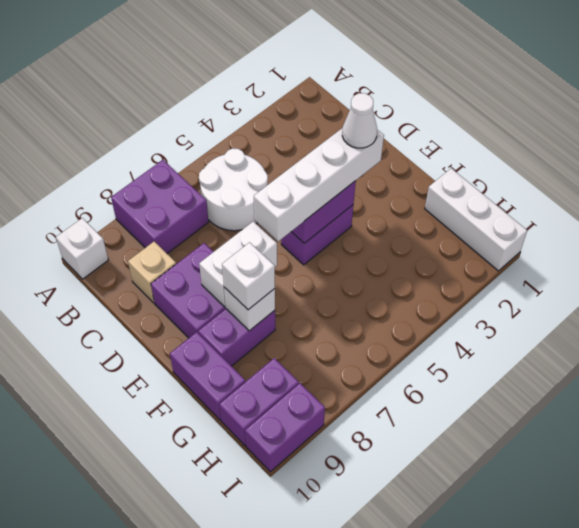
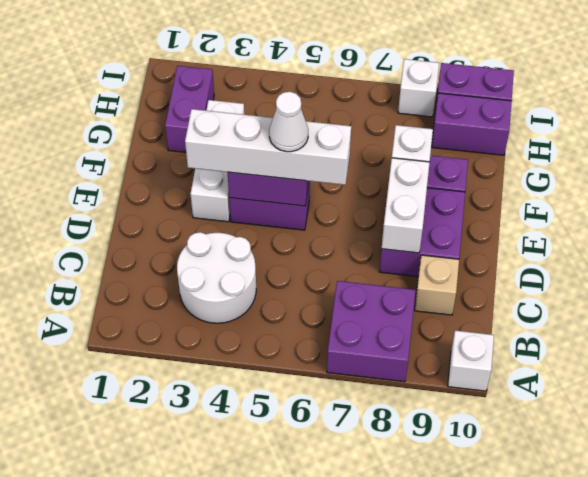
white 2x2 round brick [199,148,268,231] -> white 2x2 round brick moved to [177,232,256,323]
white 1x1 cone [342,93,377,148] -> white 1x1 cone moved to [269,92,308,152]
white 1x2 brick [199,222,277,307] -> white 1x2 brick turned to [382,158,430,253]
white 1x1 brick [222,242,275,310] -> white 1x1 brick moved to [398,59,439,117]
purple 1x2 brick [170,332,245,420] -> purple 1x2 brick moved to [165,66,214,152]
white 1x3 brick [425,168,527,271] -> white 1x3 brick moved to [191,100,245,222]

